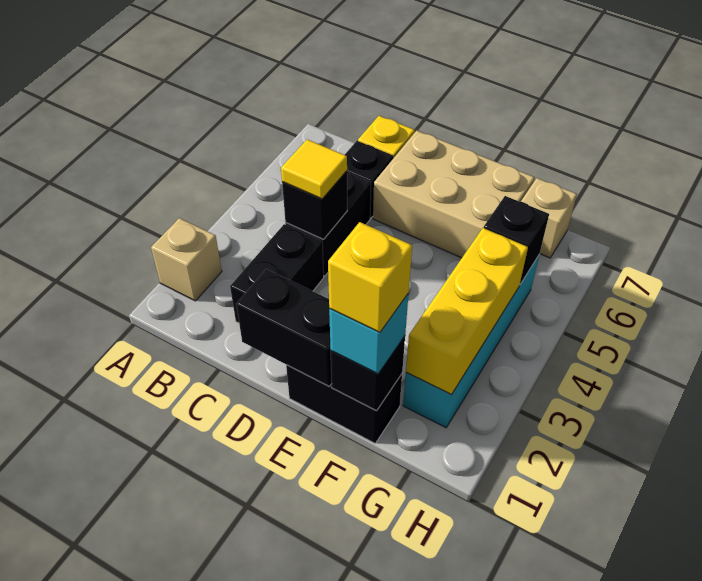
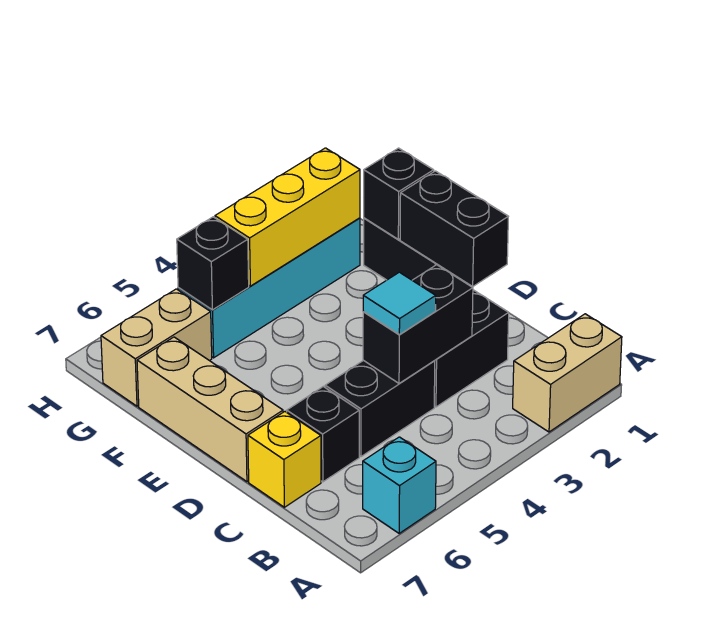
tan 1x1 brick [151,218,222,301] -> tan 1x2 brick [513,314,622,432]
black 1x1 brick [282,171,347,239] -> black 1x2 brick [363,265,473,383]
yellow 1x1 tile [281,140,347,199] -> cyan 1x1 tile [363,272,436,334]
tan 2x3 brick [373,131,534,258] -> tan 1x3 brick [137,337,283,482]
cyan 1x1 brick [329,293,409,374] -> cyan 1x1 brick moved to [363,437,436,533]
yellow 1x1 brick [328,222,412,332] -> none
tan 1x1 brick [521,178,577,258] -> tan 1x2 brick [101,289,212,406]

